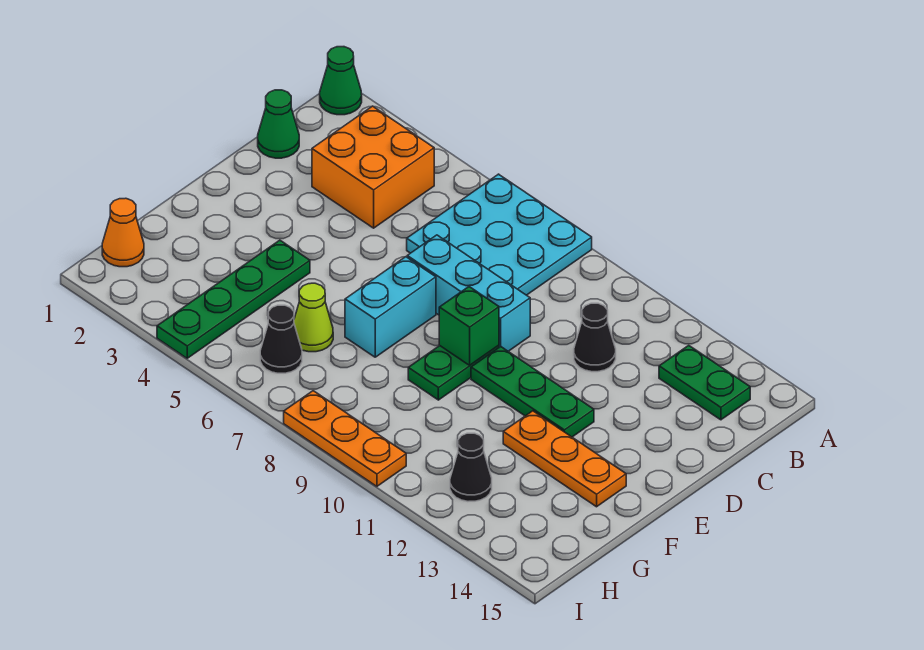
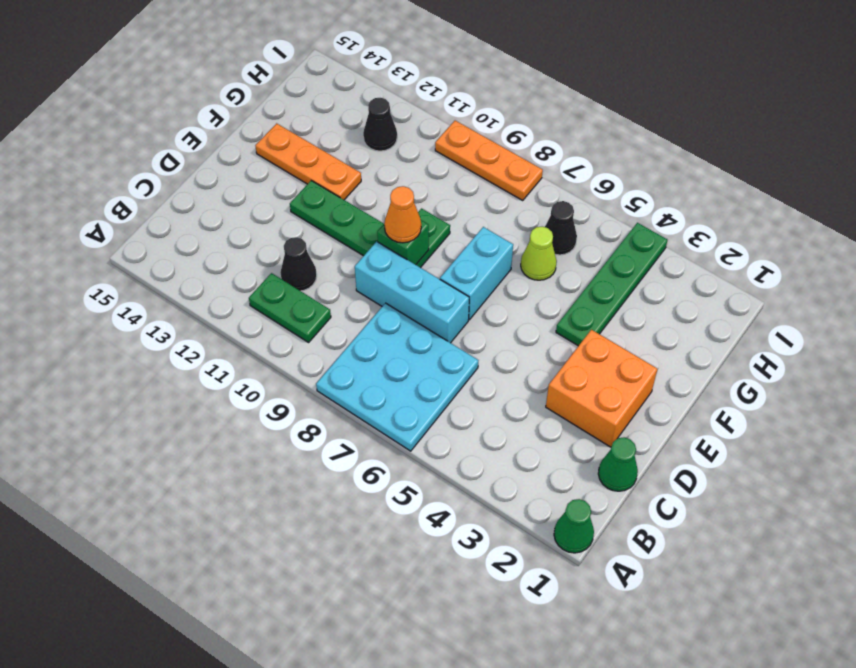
orange 2x2 brick [312,106,434,228] -> orange 2x2 brick moved to [546,330,657,447]
green 1x2 plate [659,345,750,420] -> green 1x2 plate moved to [249,273,331,342]
orange 1x1 cone [102,198,144,267] -> orange 1x1 cone moved to [384,186,421,243]

